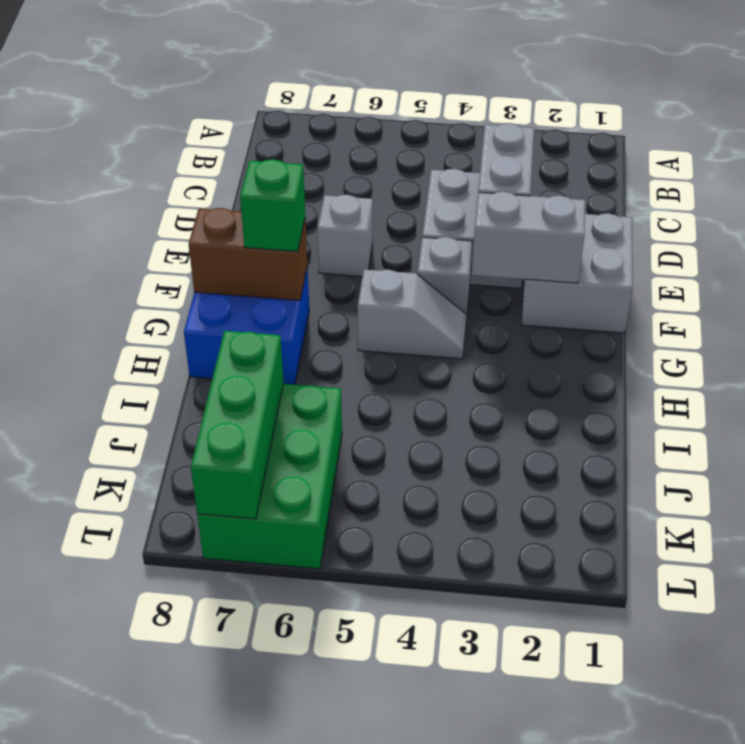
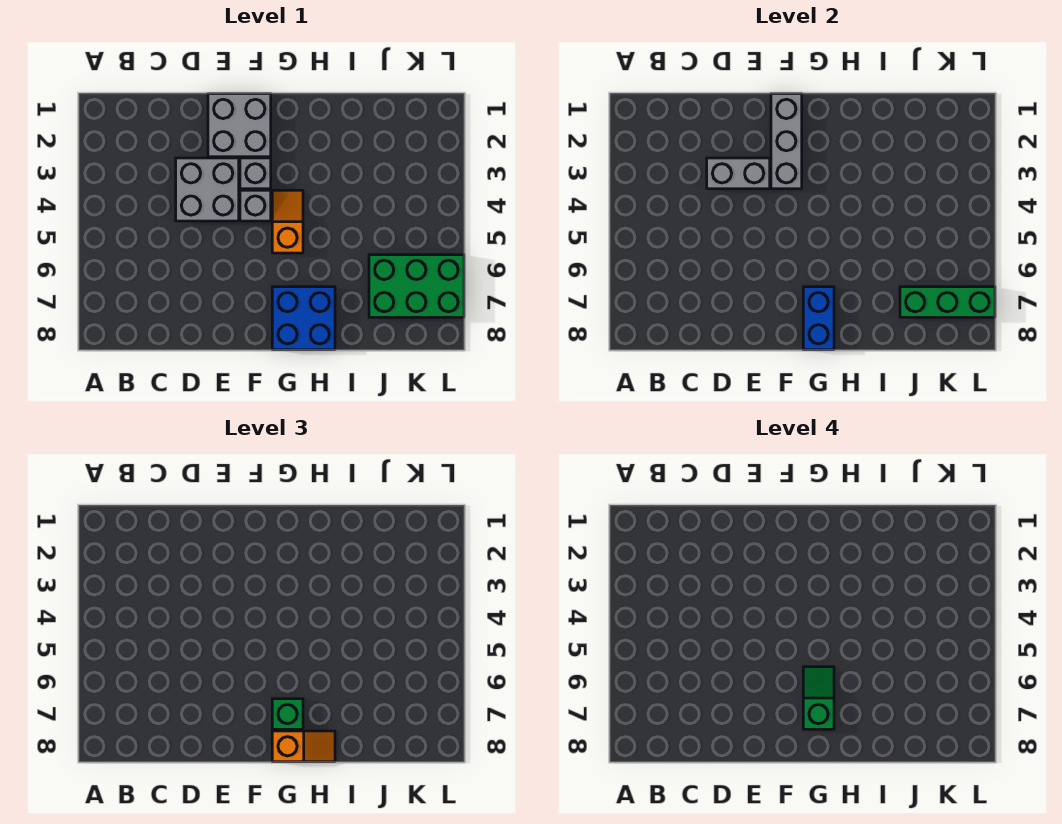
grey 1x1 brick [318,195,373,276] -> grey 1x1 brick moved to [240,158,271,189]
grey 1x2 brick [472,192,585,283] -> grey 1x3 brick [771,94,802,189]
grey 1x2 slope [358,269,467,359] -> orange 1x2 slope [272,190,303,253]
none -> green 1x2 slope [803,667,834,729]
brown 1x2 brick [189,208,307,300] -> blue 1x2 brick [803,287,834,350]
none -> orange 1x2 slope [272,731,335,762]

